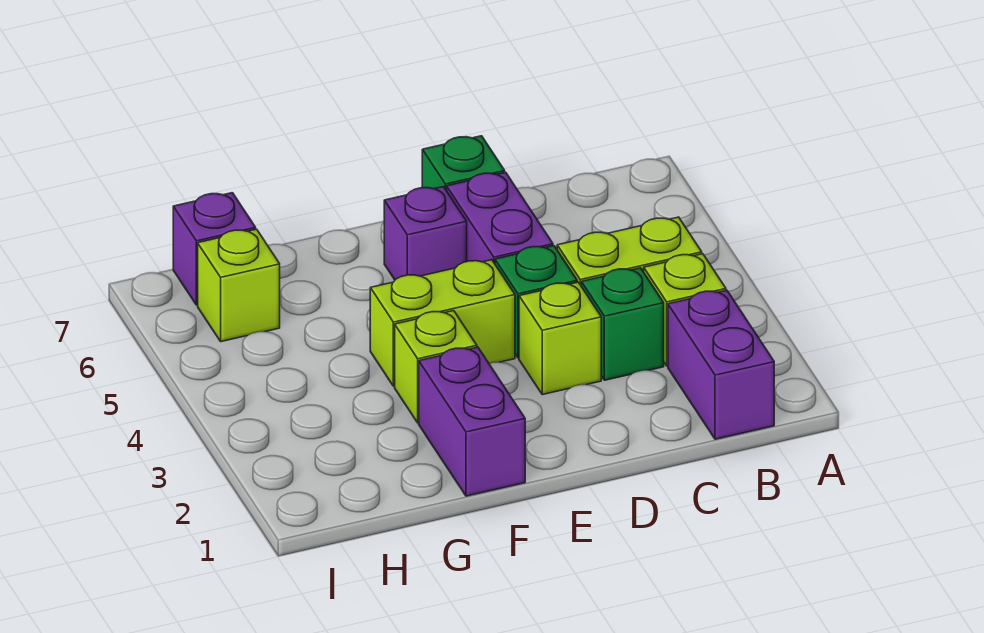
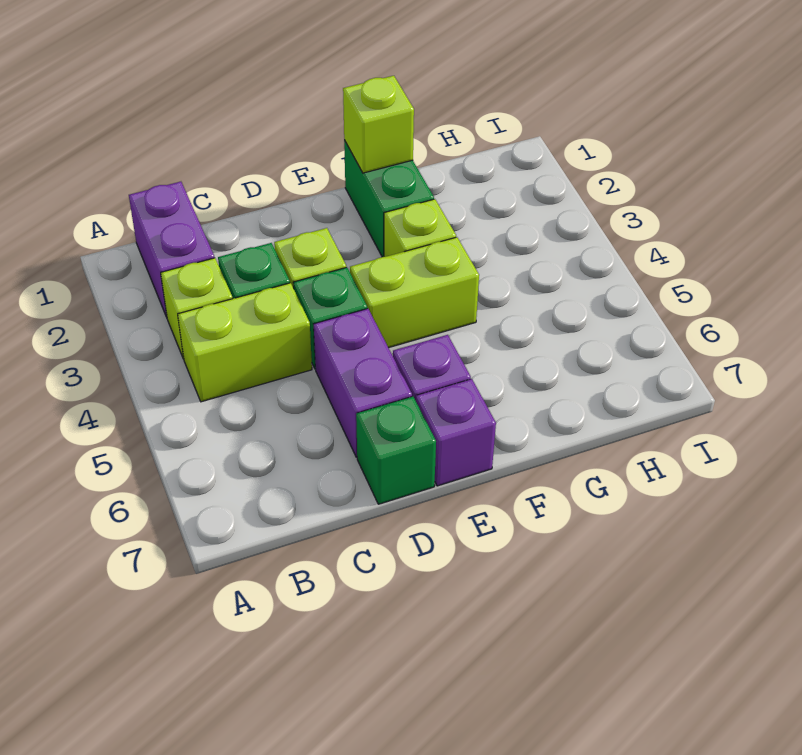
purple 1x2 brick [419,347,525,496] -> green 1x2 brick [344,140,434,257]
lime 1x1 brick [198,229,280,342] -> lime 1x1 brick moved to [343,76,414,173]
purple 1x1 brick [173,193,256,305] -> purple 1x1 brick moved to [416,379,496,486]

